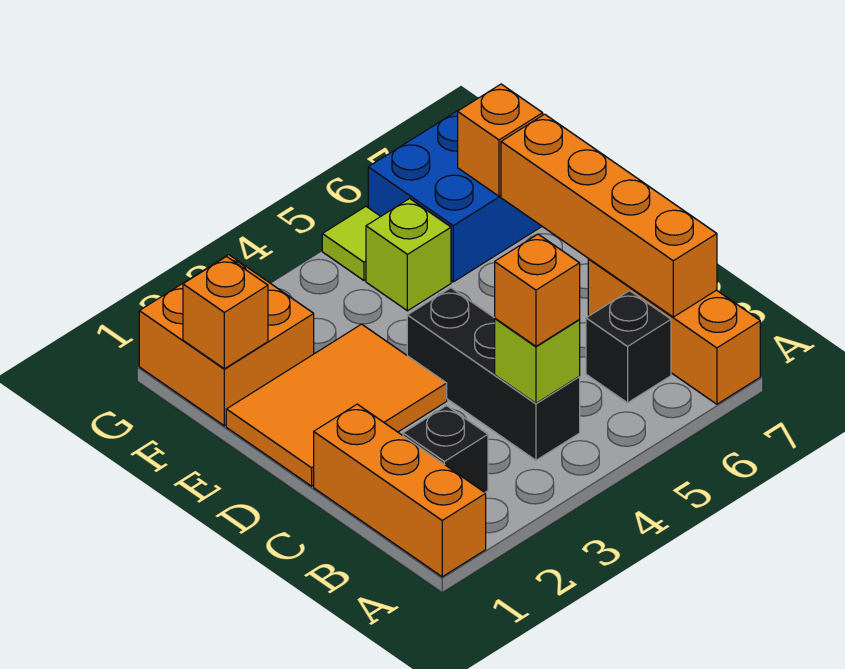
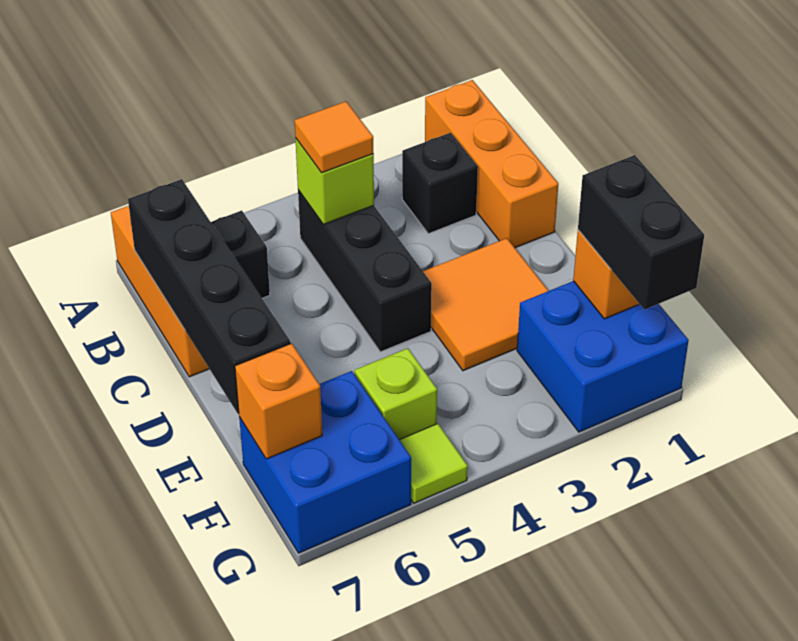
orange 1x1 brick [495,234,580,346] -> orange 1x1 tile [295,101,373,173]
orange 1x4 brick [501,114,717,317] -> black 1x4 brick [128,179,291,414]
orange 2x3 tile [226,324,447,486] -> orange 2x2 tile [423,238,549,371]
orange 2x2 brick [139,255,314,426] -> blue 2x2 brick [517,281,689,432]
none -> black 1x2 brick [578,155,704,310]

